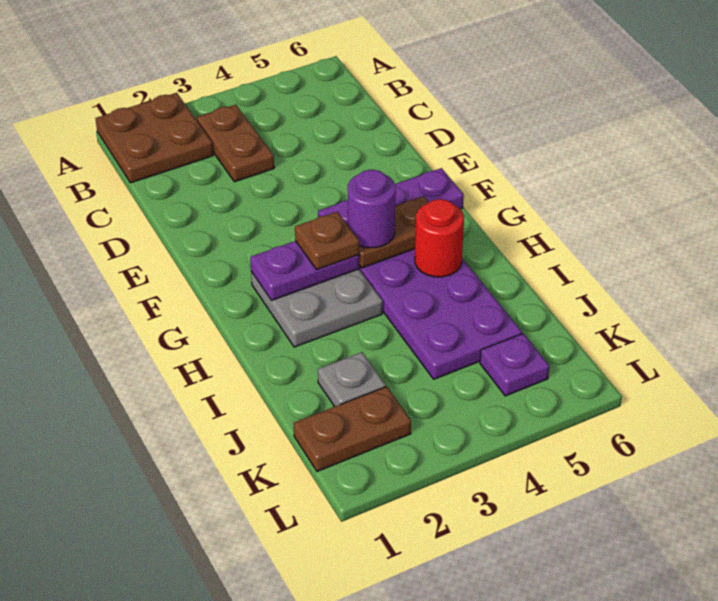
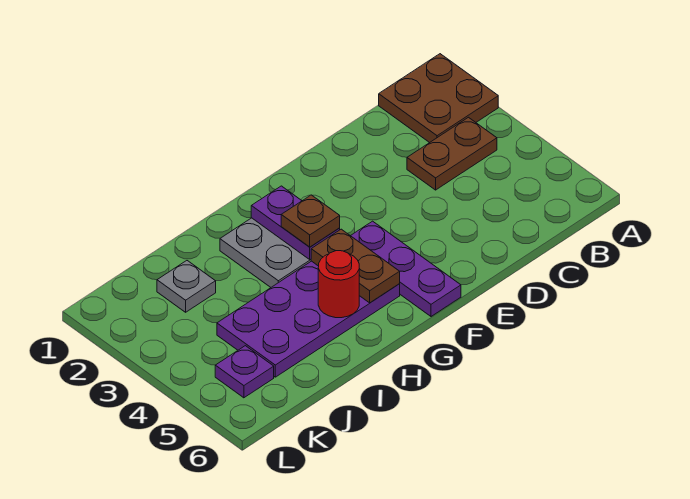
purple 1x1 round brick [348,170,396,248] -> none
brown 1x2 plate [293,387,411,471] -> none

